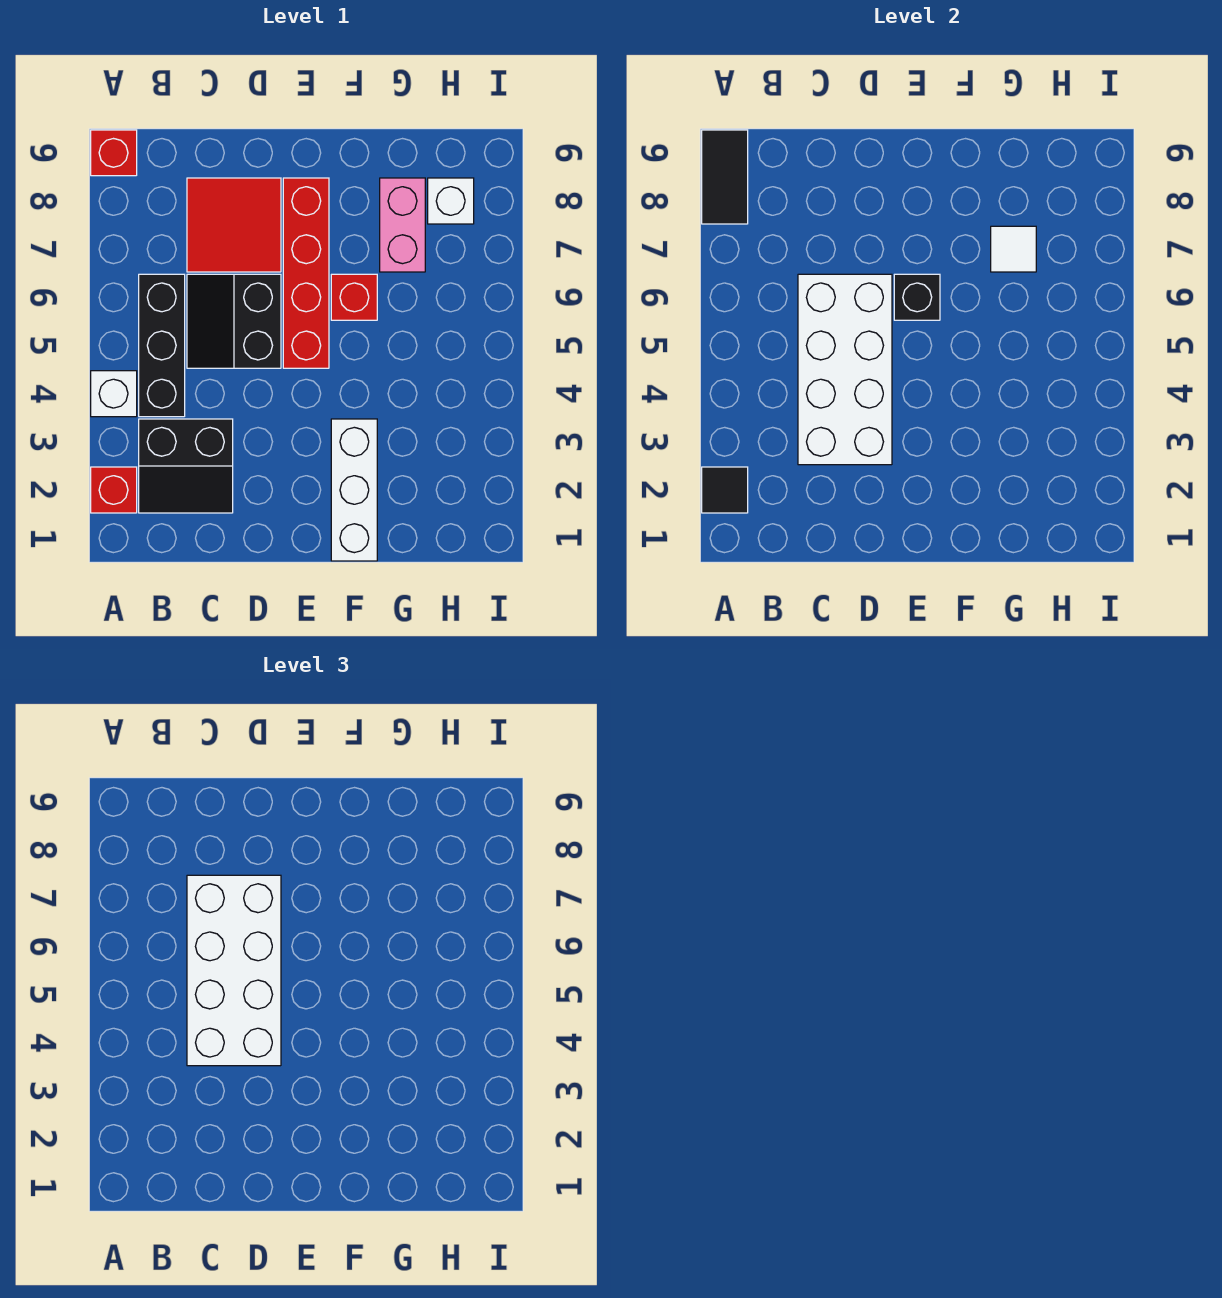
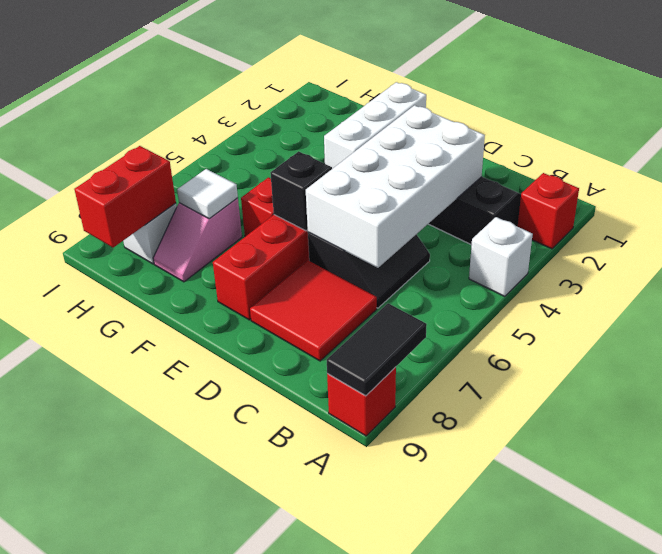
black 1x1 tile [702,467,748,513] -> none
black 1x3 brick [139,274,185,417] -> none
white 2x4 brick [187,875,281,1066] -> none
pink 1x2 brick [380,178,425,272] -> pink 1x2 slope [153,198,242,282]
none -> red 1x2 brick [74,146,176,248]

